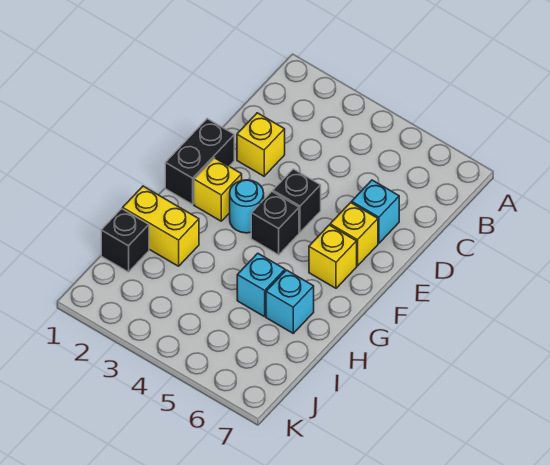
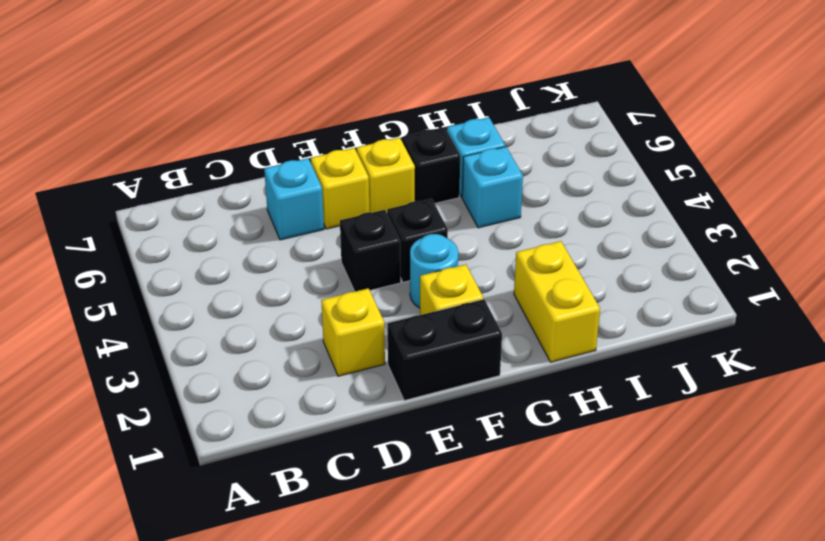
black 1x1 brick [101,209,149,272] -> black 1x1 brick moved to [402,127,460,204]

